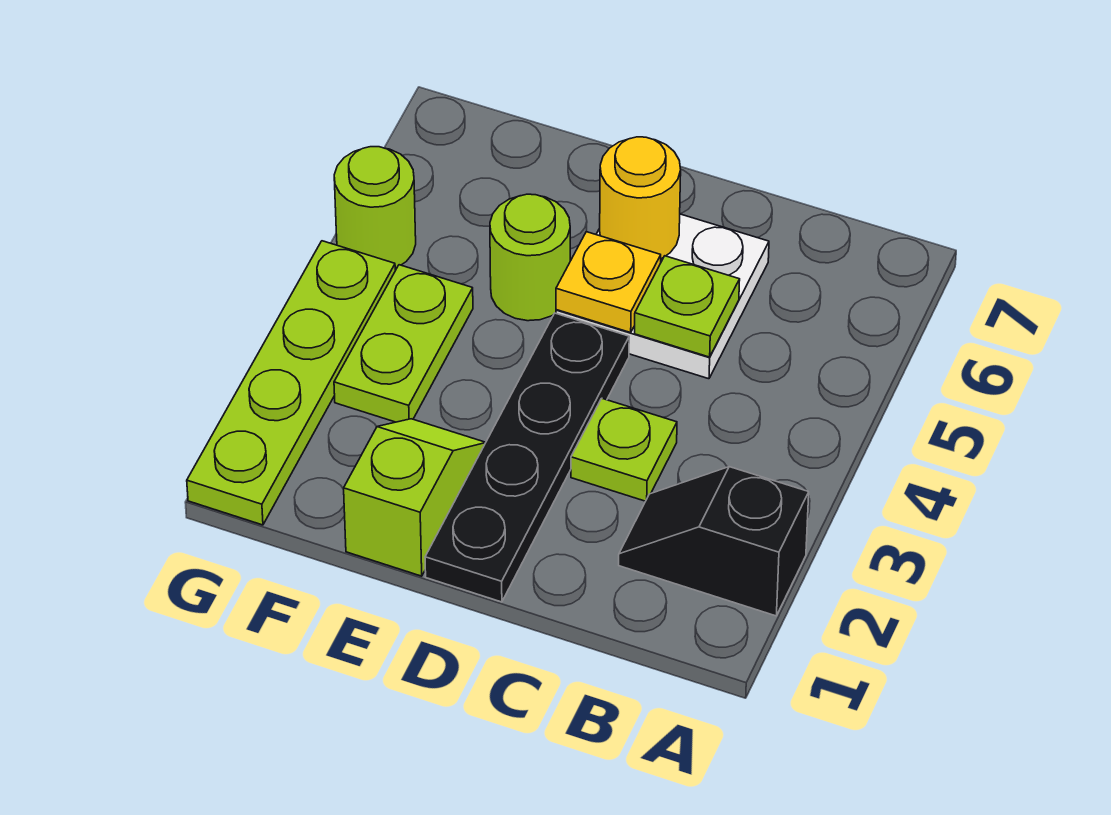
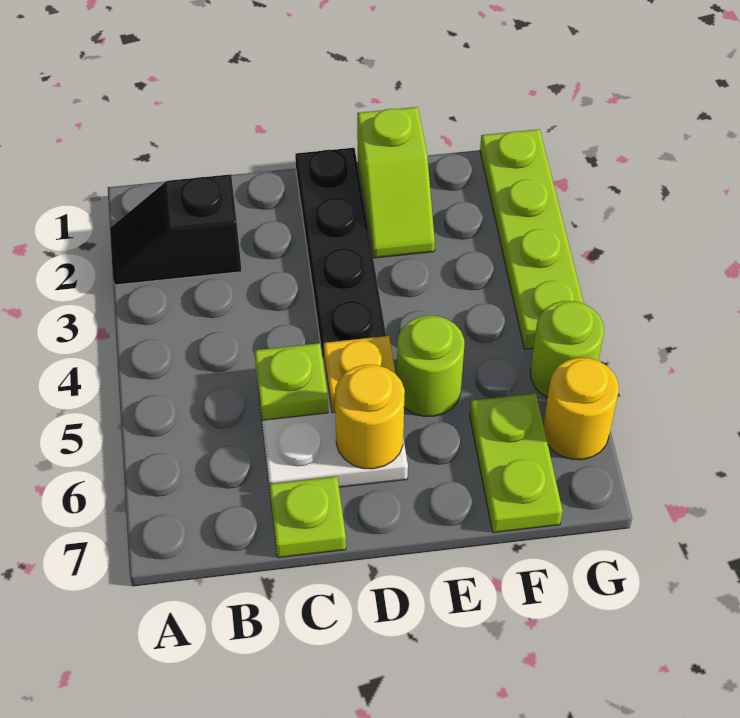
black 1x2 slope [619,467,809,616] -> black 1x2 slope turned to [110,174,242,285]
lime 1x1 plate [571,398,677,501] -> lime 1x1 plate moved to [269,476,346,558]
lime 1x2 plate [334,265,473,422] -> lime 1x2 plate moved to [470,393,563,533]
none -> yellow 1x1 round brick [543,358,619,460]

